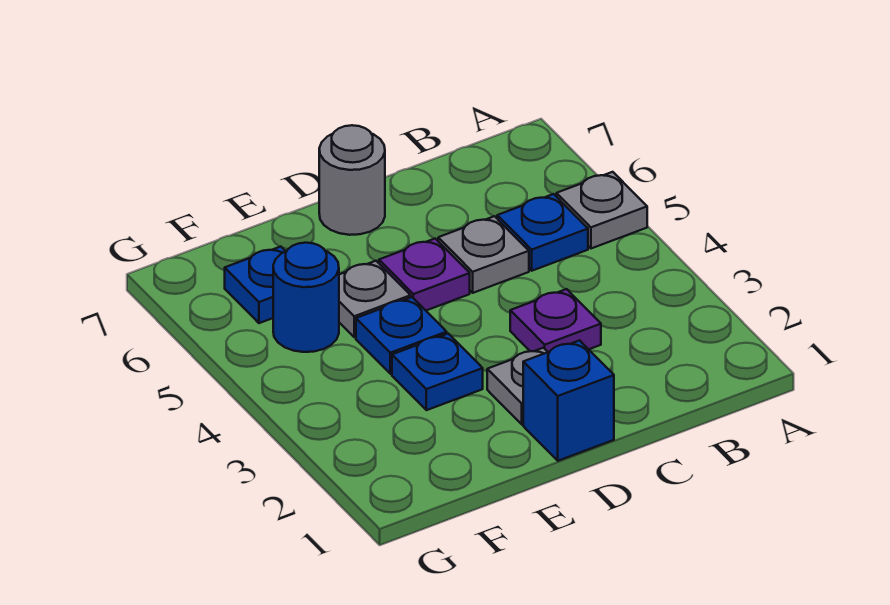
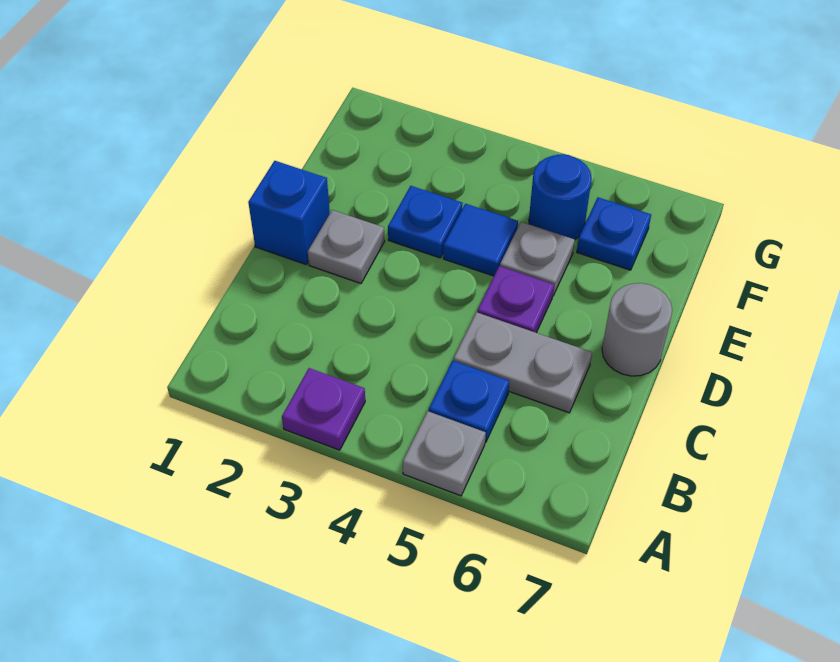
purple 1x1 plate [510,289,601,352] -> purple 1x1 plate moved to [282,368,365,450]
grey 1x1 plate [438,216,529,293] -> grey 1x2 plate [454,312,592,413]
blue 1x1 plate [356,297,447,374] -> blue 1x1 tile [443,204,518,276]

